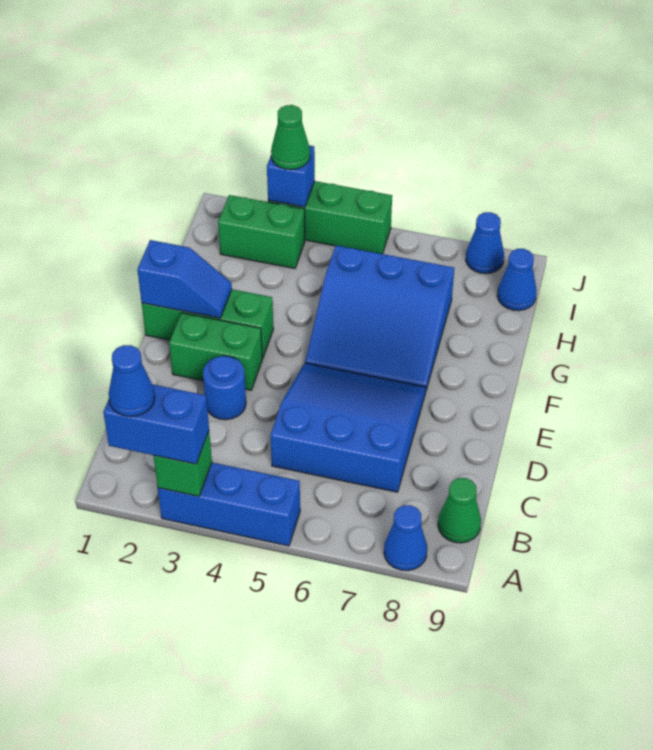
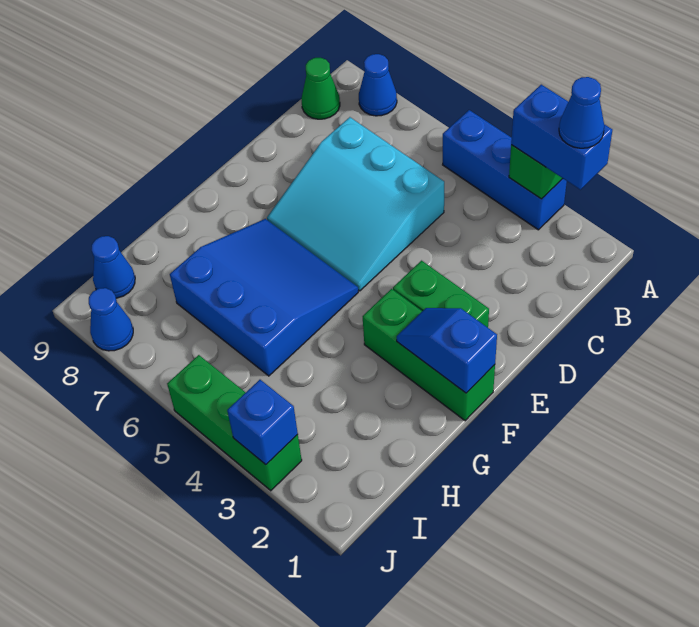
blue 3x3 slope [270,363,426,492] -> cyan 3x3 slope [267,117,444,291]
blue 1x1 round brick [203,356,246,420] -> none
green 1x2 brick [218,195,305,269] -> none
green 1x1 cone [271,105,310,170] -> none

